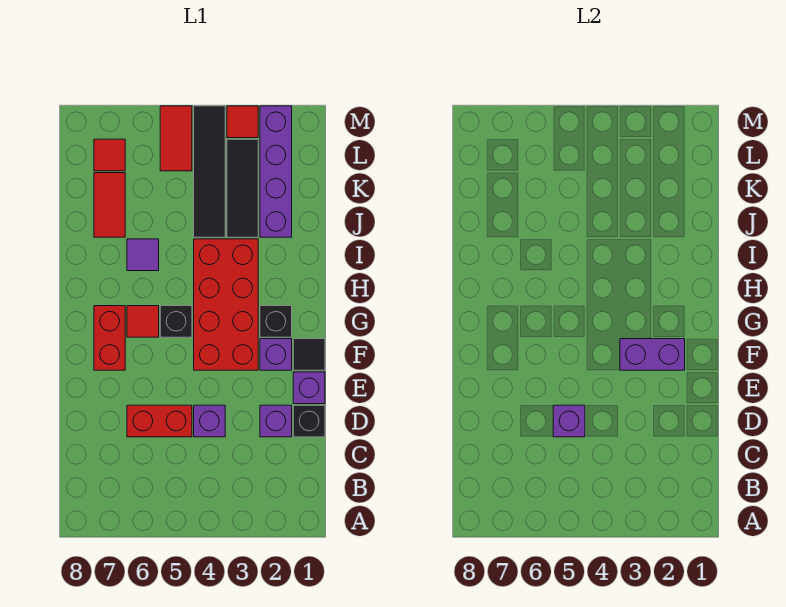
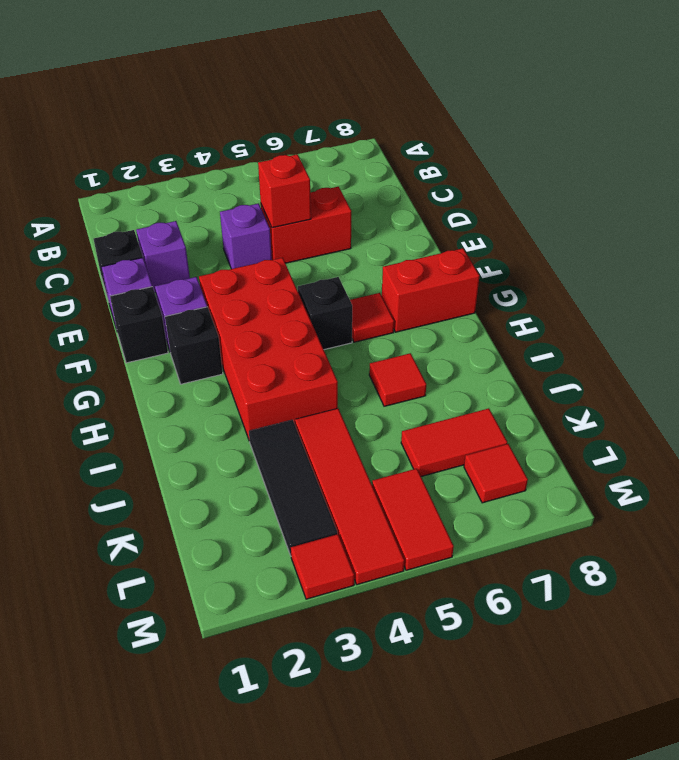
purple 1x1 brick [553,405,585,437] -> red 1x1 brick [258,154,311,228]
black 1x1 tile [293,339,325,370] -> black 1x1 brick [110,287,168,363]
purple 1x2 brick [620,339,685,370] -> none
red 1x2 brick [94,306,125,370] -> red 1x2 brick turned to [382,248,479,332]
purple 1x1 tile [127,239,159,271] -> red 1x1 tile [369,353,426,406]
purple 1x4 brick [260,106,292,237] -> none
black 1x4 tile [194,106,225,237] -> red 1x4 tile [295,409,404,585]
red 1x2 tile [94,173,125,237] -> red 1x2 tile turned to [401,408,507,476]

